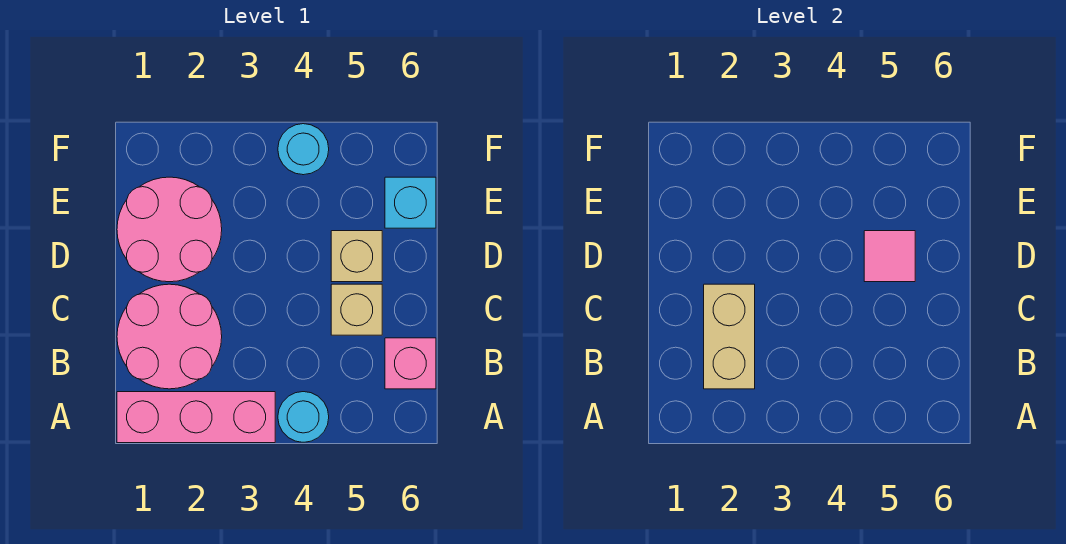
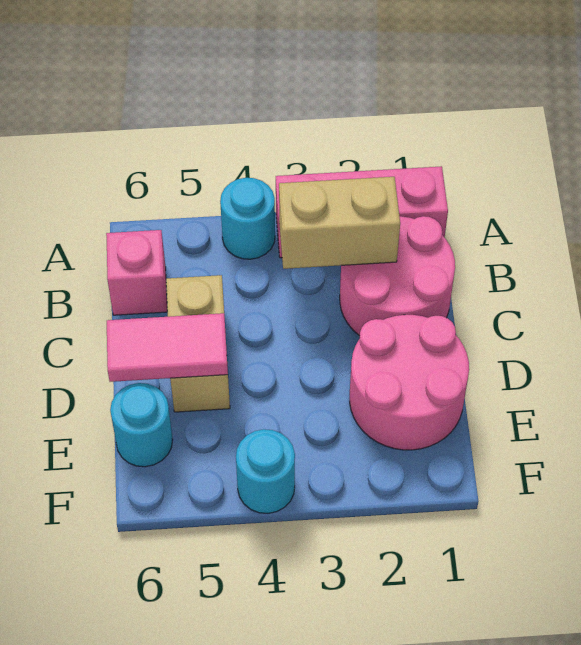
tan 1x2 brick [704,284,755,389] -> tan 1x2 brick turned to [279,177,400,269]
pink 1x1 tile [864,231,915,282] -> pink 1x2 tile [107,313,228,382]
cyan 1x1 brick [385,177,436,228] -> cyan 1x1 round brick [110,383,173,467]

